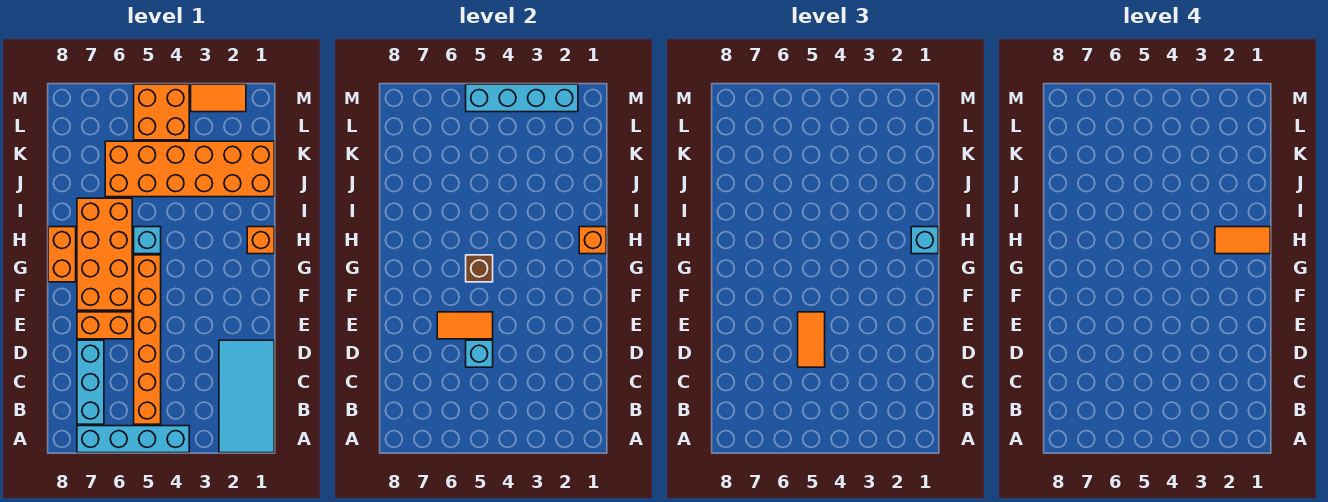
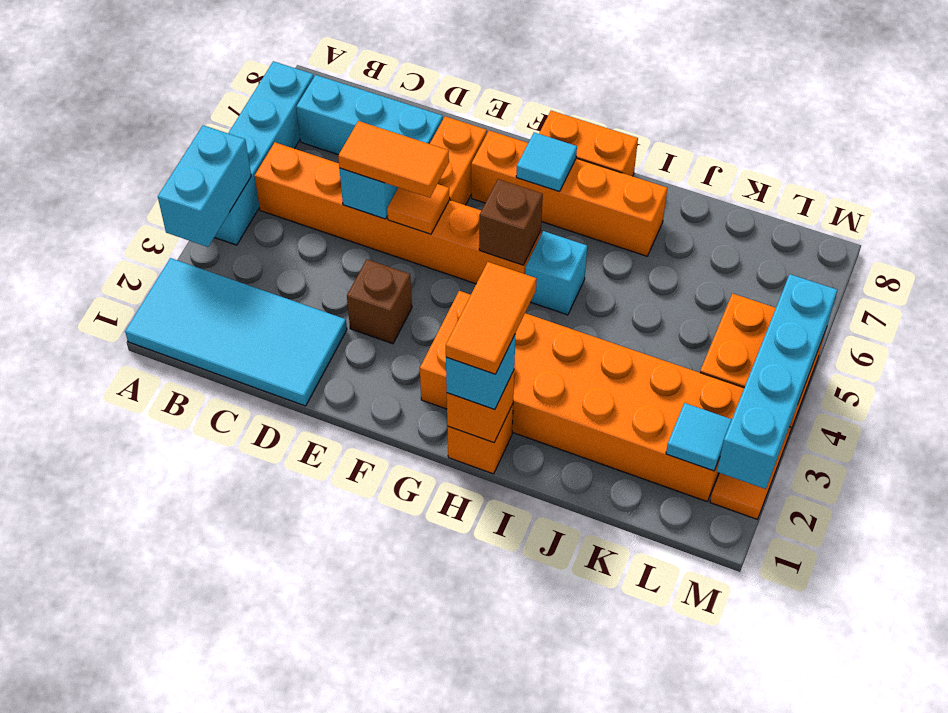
none -> cyan 1x2 brick [158,125,251,247]
none -> brown 1x1 brick [347,259,412,344]
orange 1x2 tile [437,312,493,339] -> orange 1x1 tile [387,184,450,234]
orange 2x4 brick [77,198,132,310] -> orange 1x4 brick [471,131,667,256]
none -> cyan 1x1 tile [516,132,577,192]
orange 2x6 brick [105,141,274,197] -> orange 2x6 brick turned to [420,291,744,502]
none -> cyan 1x1 tile [666,403,732,471]

